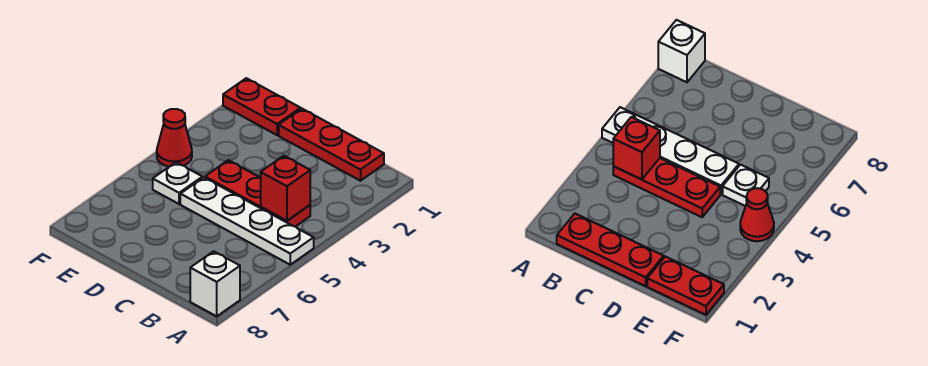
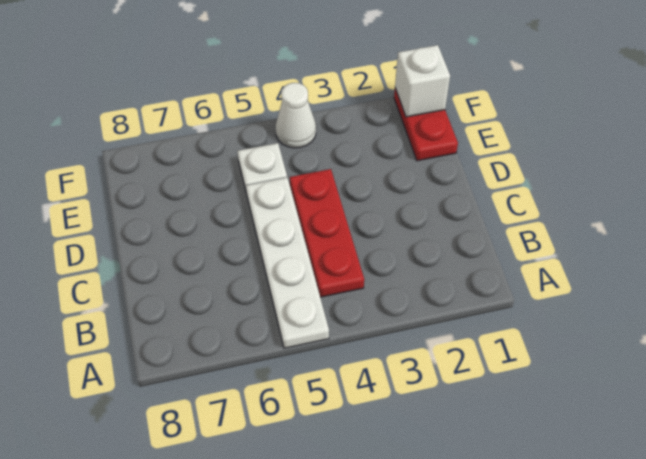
white 1x1 brick [190,251,240,316] -> white 1x1 brick moved to [395,45,450,117]
red 1x3 plate [279,109,384,181] -> none
red 1x1 brick [261,156,310,221] -> none
red 1x1 cone [157,109,192,167] -> white 1x1 cone [276,83,316,148]

